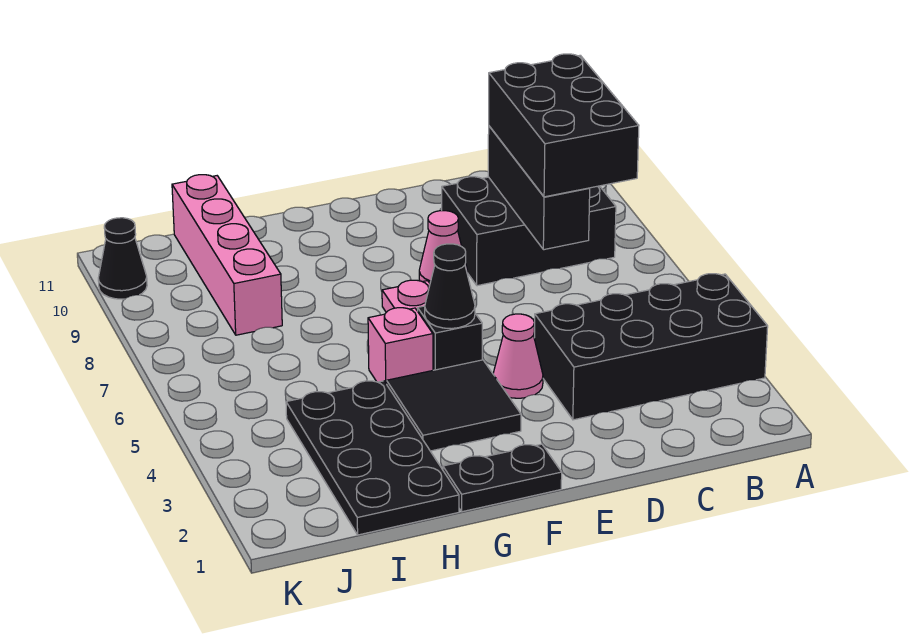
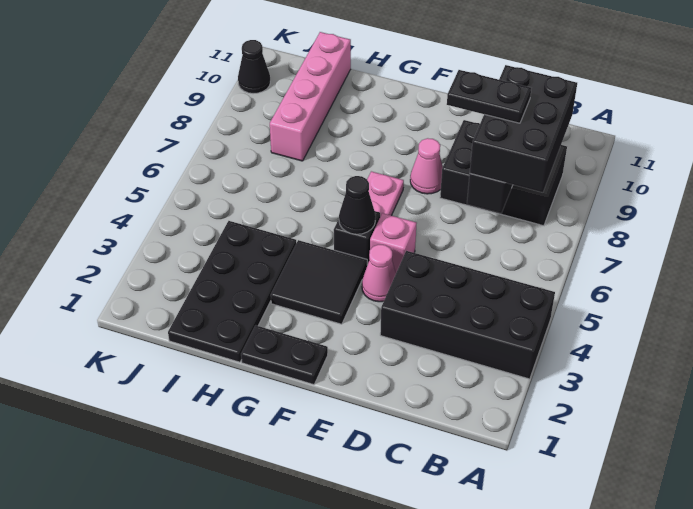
none -> black 1x2 plate [447,70,531,123]
pink 1x1 brick [368,308,433,384] -> pink 1x1 brick moved to [370,213,417,273]

